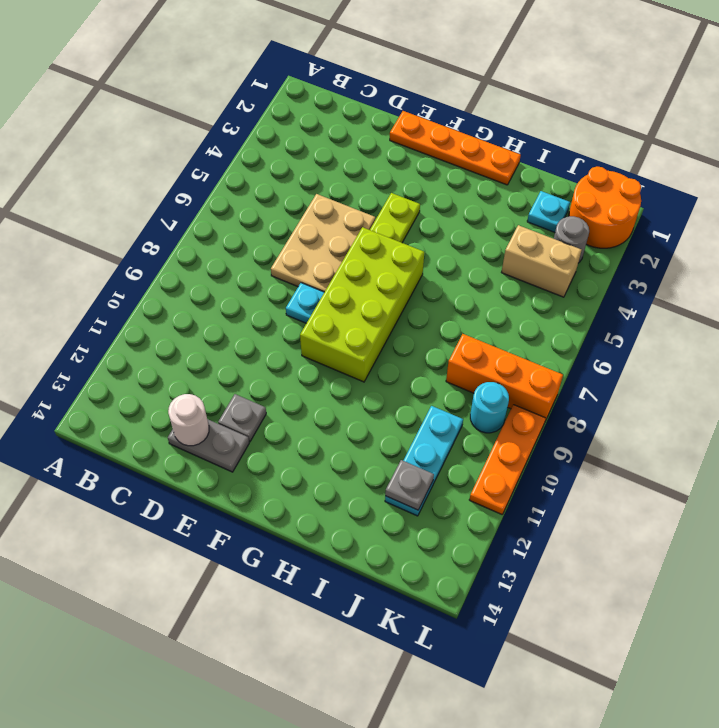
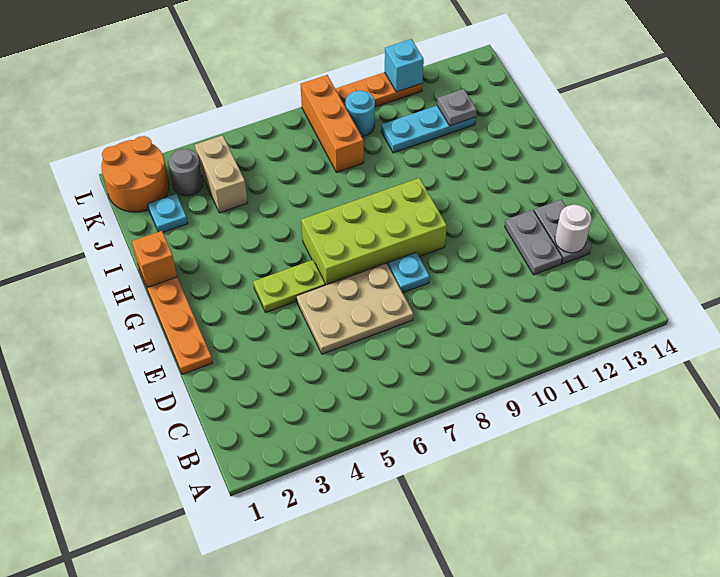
grey 1x1 plate [218,394,266,442] -> grey 1x2 plate [505,210,562,275]
none -> orange 1x1 brick [132,231,177,287]
none -> cyan 1x1 brick [385,39,424,92]

